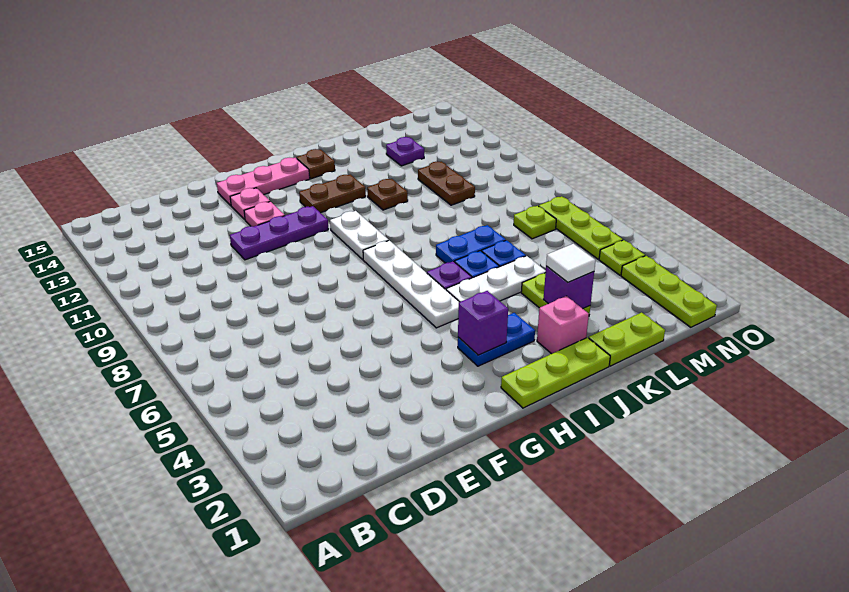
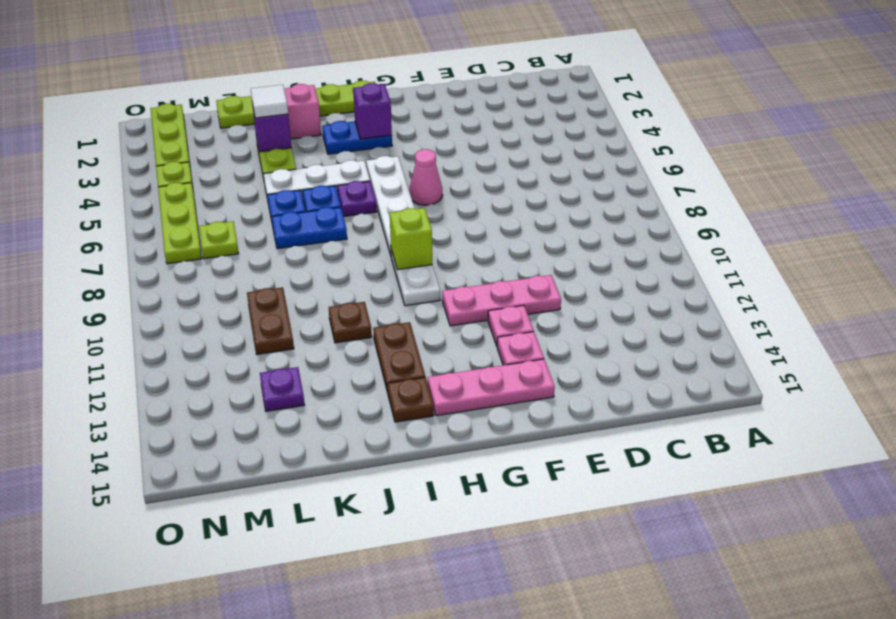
purple 1x3 plate [230,206,328,260] -> pink 1x3 plate [442,275,561,326]
none -> pink 1x1 cone [409,149,443,205]
none -> lime 1x1 brick [390,208,432,270]
brown 1x2 plate [299,174,366,213] -> brown 1x2 plate turned to [373,322,425,392]

